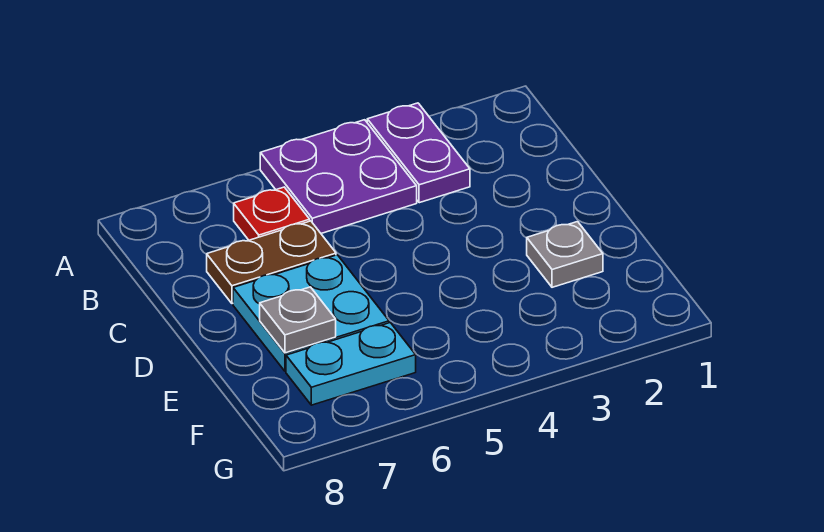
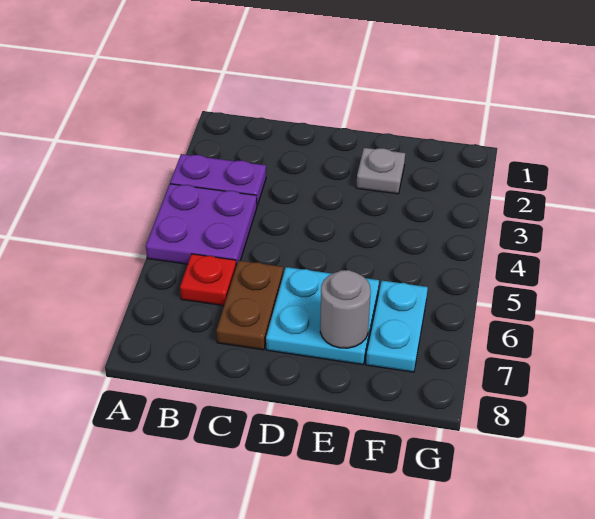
grey 1x1 plate [260,287,336,353] -> grey 1x1 round brick [320,270,371,348]

